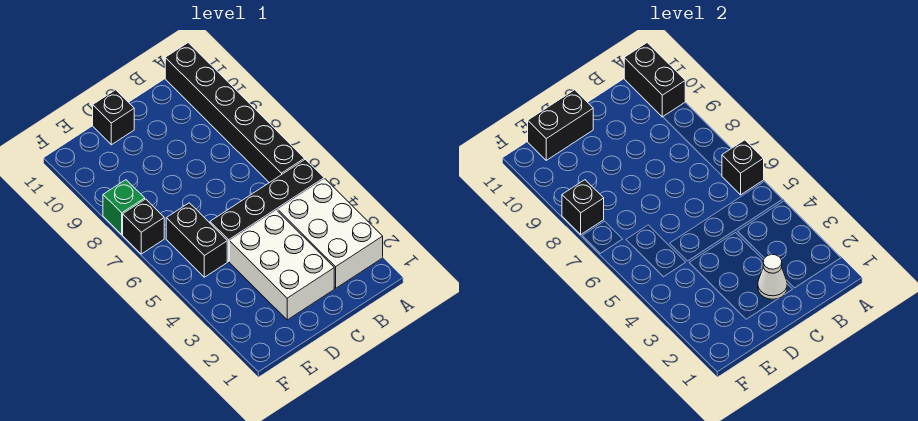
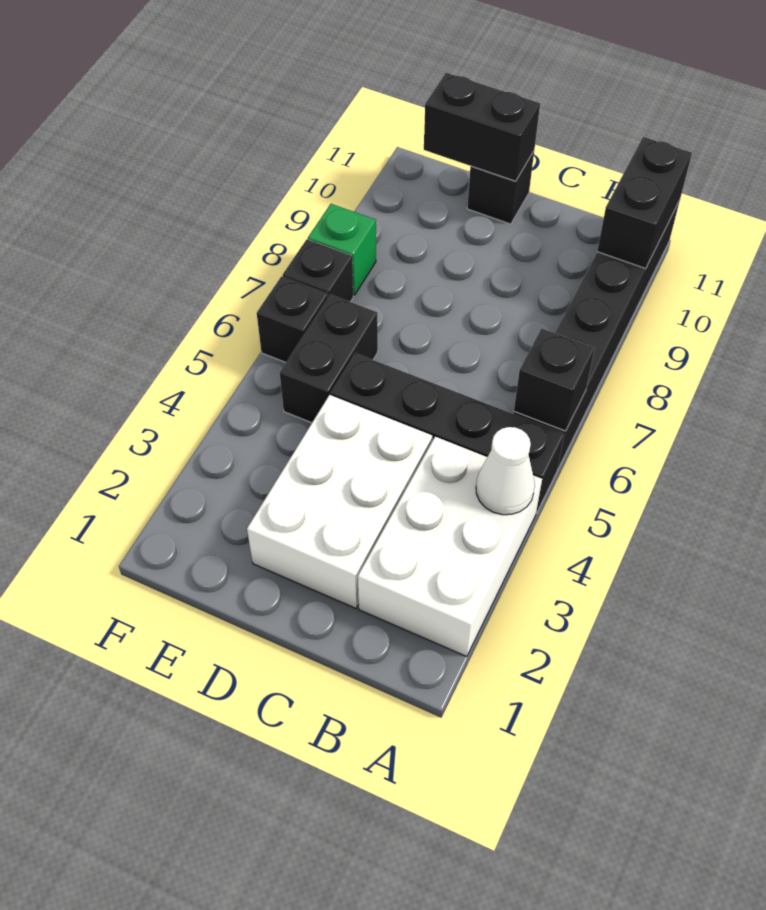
white 1x1 cone [758,255,787,299] -> white 1x1 cone moved to [476,427,535,515]
black 1x1 brick [562,180,604,234] -> black 1x1 brick moved to [257,276,328,362]

